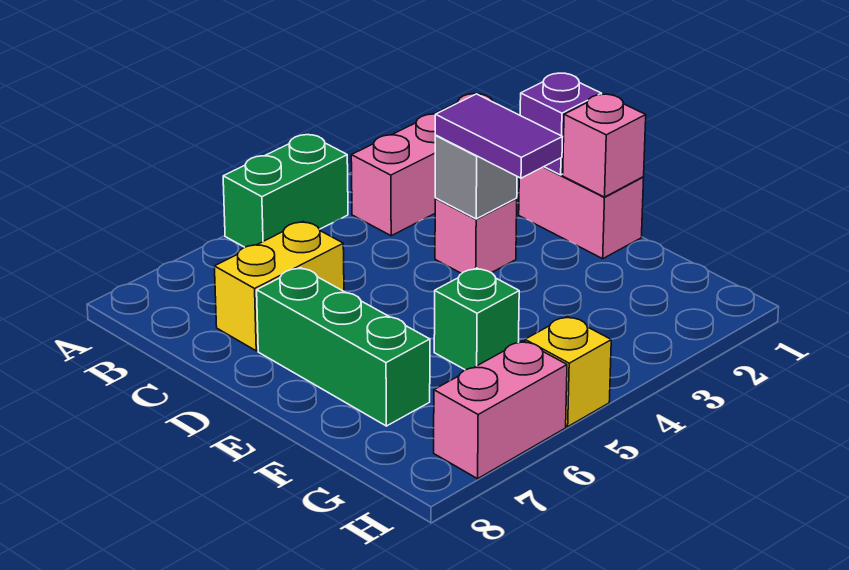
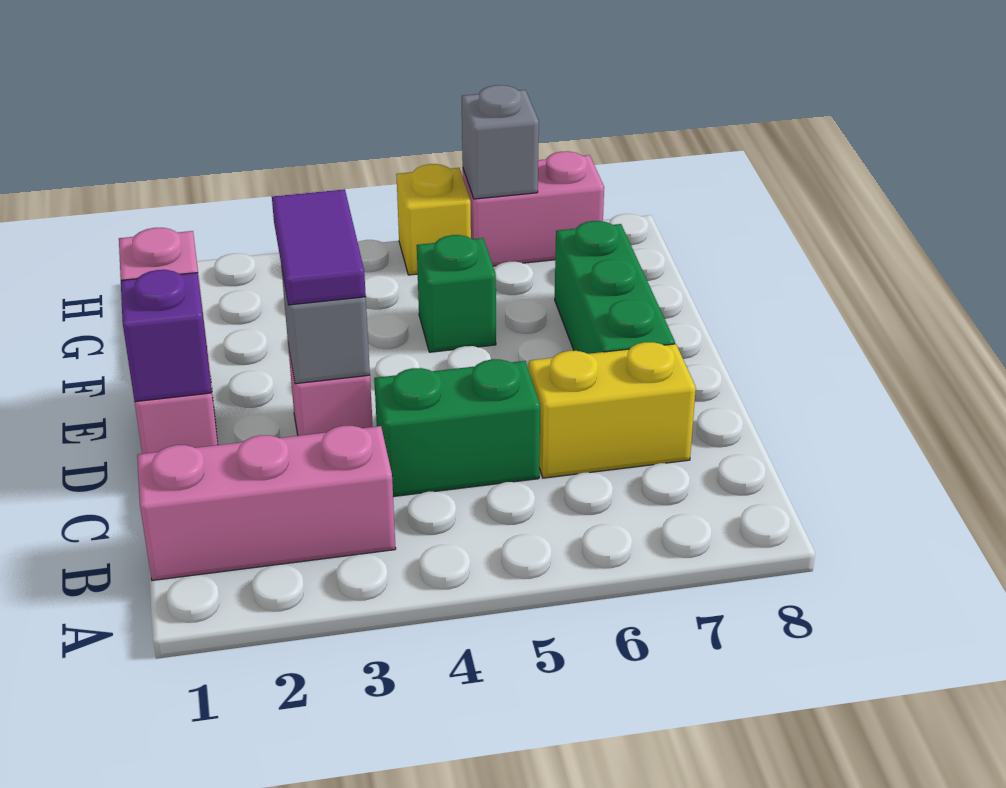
green 1x2 brick [223,135,348,247] -> green 1x2 brick moved to [374,359,540,497]
none -> grey 1x1 brick [462,85,539,199]

